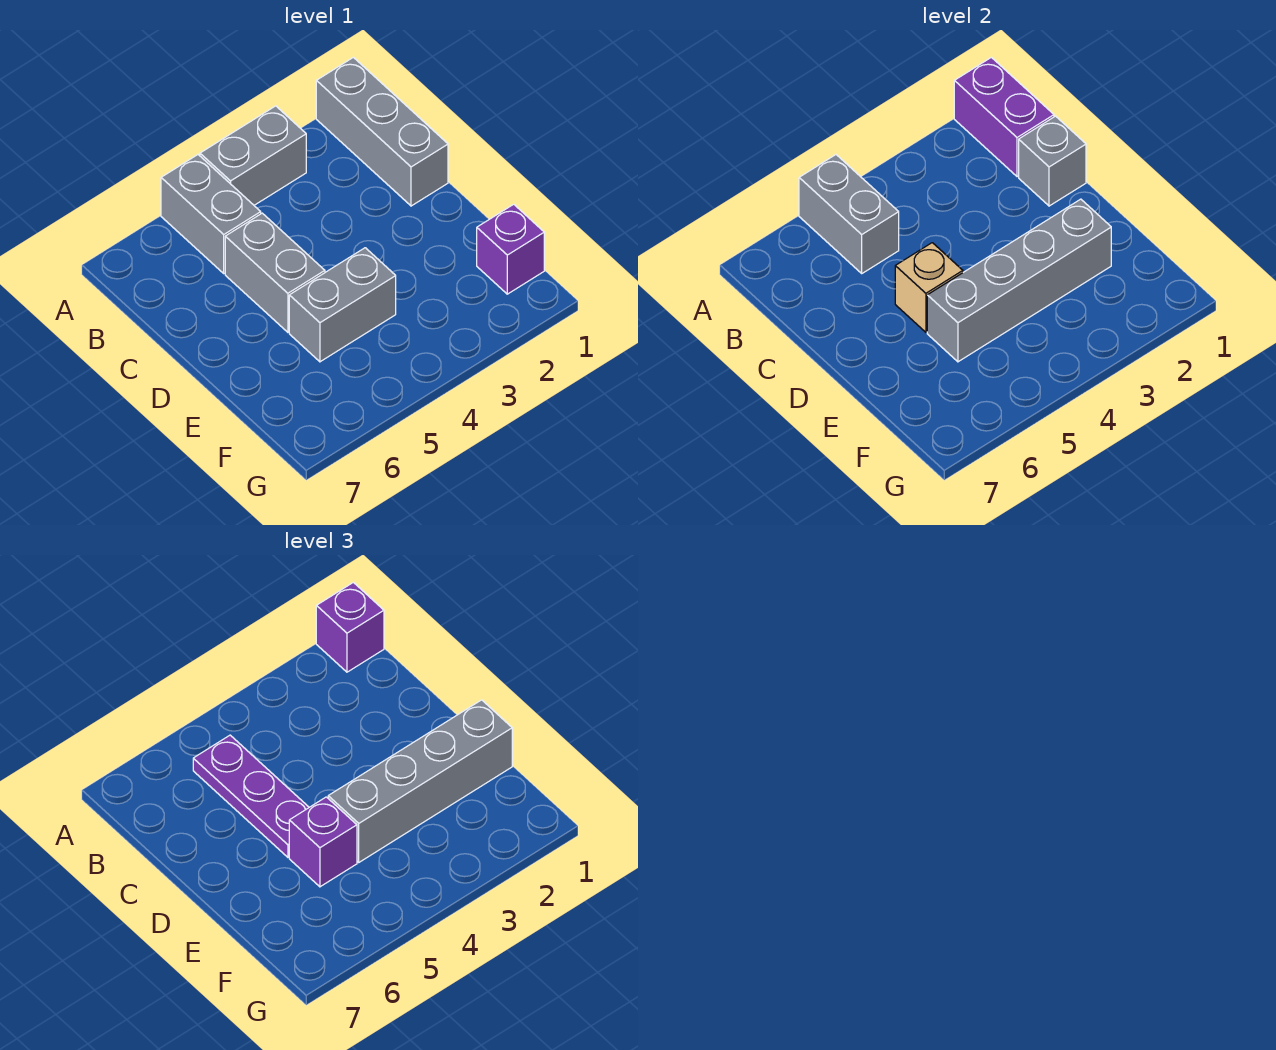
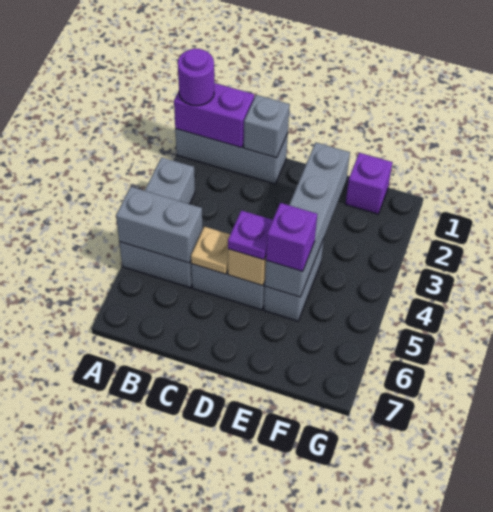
purple 1x1 brick [316,582,384,672] -> purple 1x1 round brick [178,48,214,106]
purple 1x3 plate [193,735,309,857] -> purple 1x1 plate [228,210,273,260]
none -> tan 1x1 plate [191,227,230,274]
grey 1x4 brick [328,700,512,862] -> none

